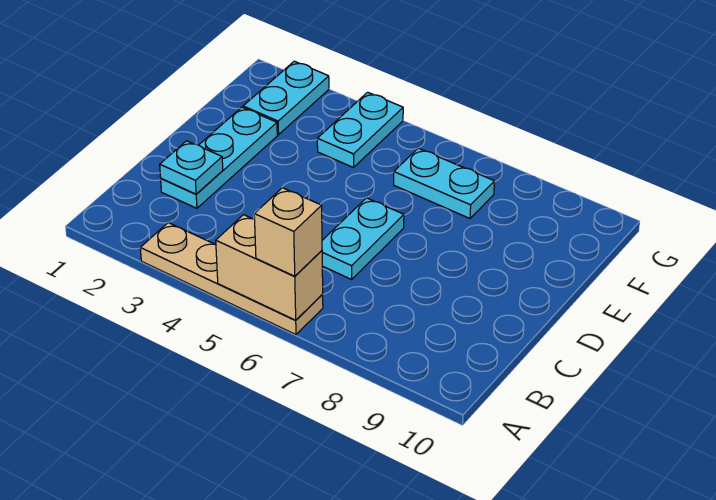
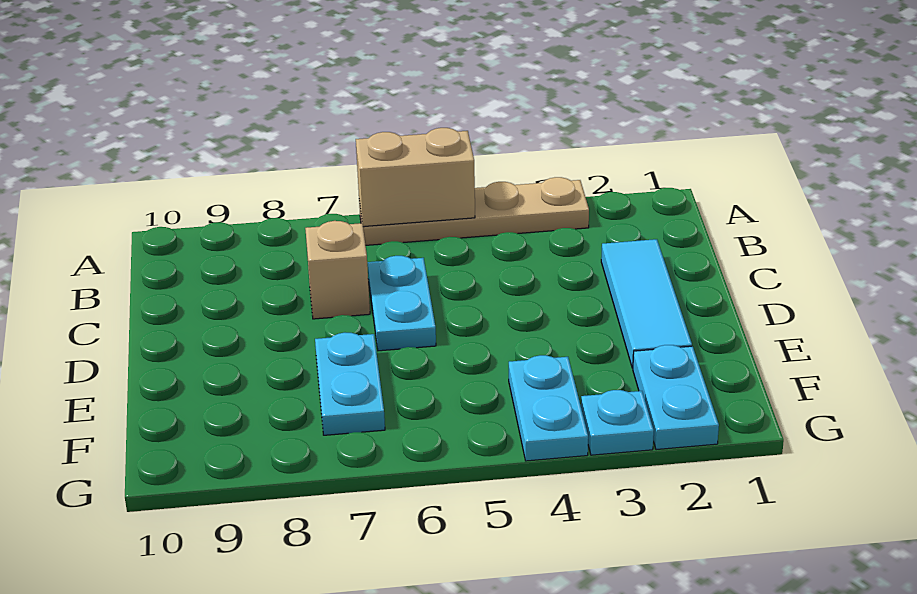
tan 1x1 brick [254,188,322,276] -> tan 1x1 brick moved to [305,221,370,319]
cyan 1x3 plate [161,107,277,208] -> cyan 1x3 tile [601,239,692,368]
cyan 1x1 plate [160,141,223,194] -> cyan 1x1 plate moved to [581,390,654,455]
cyan 1x2 plate [394,148,494,218] -> cyan 1x2 plate turned to [315,333,385,435]

